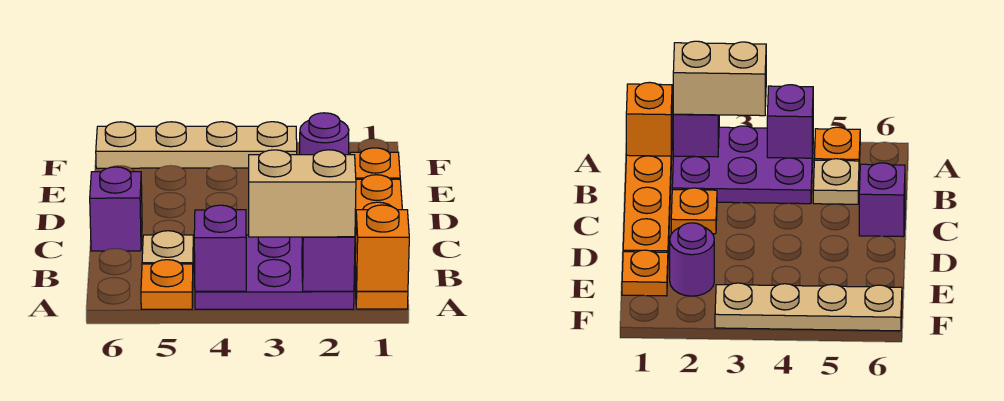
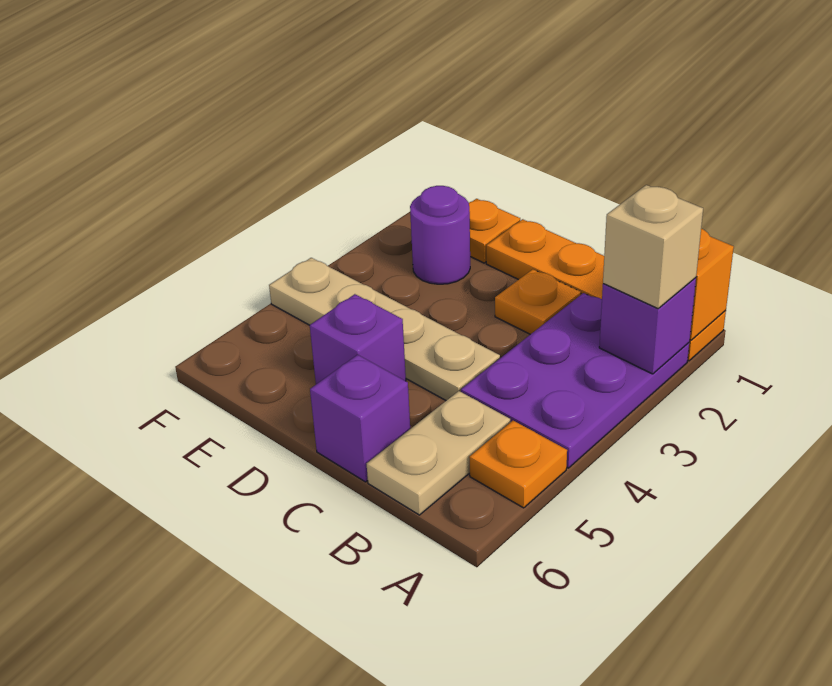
tan 1x2 brick [249,150,356,237] -> tan 1x1 brick [603,185,703,308]
purple 1x1 brick [194,205,246,291] -> purple 1x1 brick moved to [310,294,406,384]
tan 1x1 plate [142,231,194,264] -> tan 1x2 plate [367,391,510,515]
tan 1x4 plate [96,122,297,168] -> tan 1x4 plate turned to [269,258,500,400]

